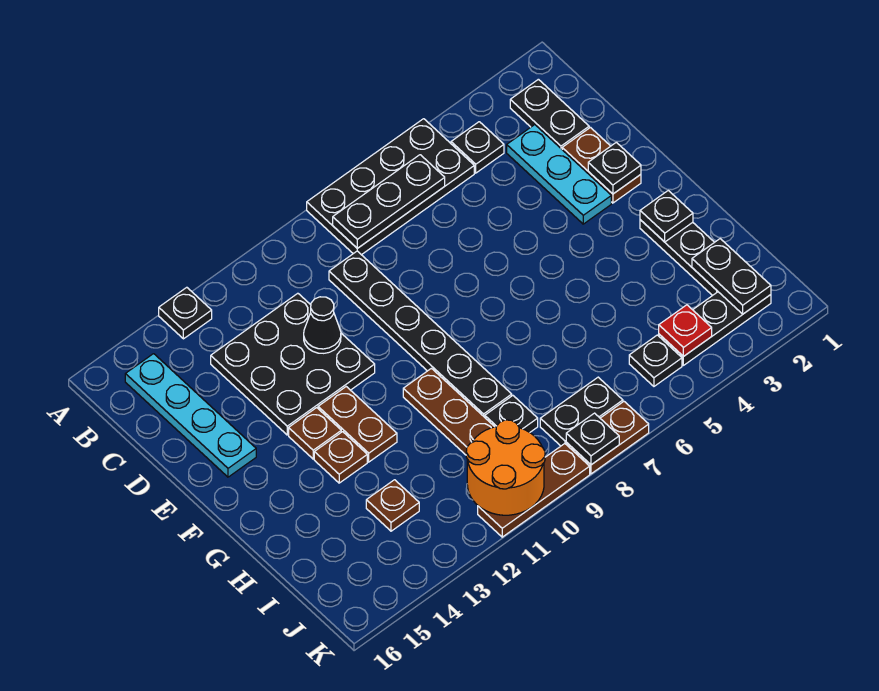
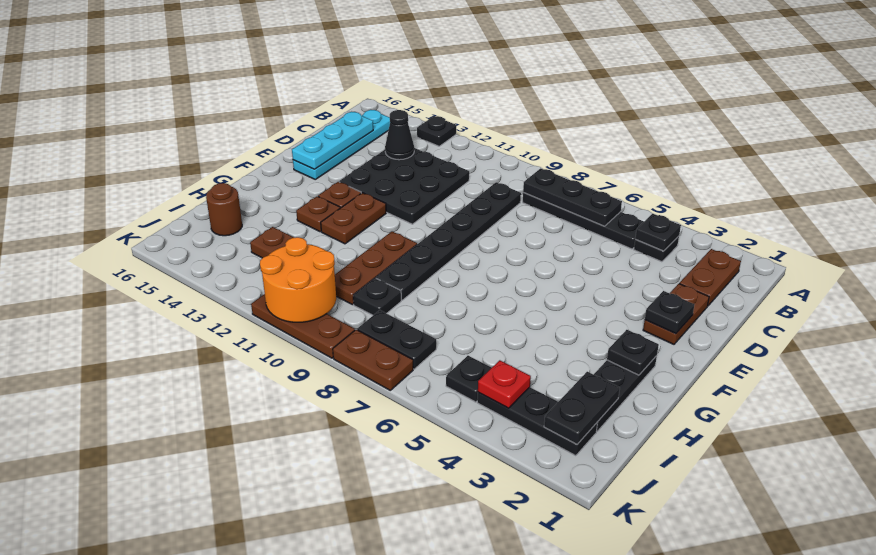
black 2x4 plate [307,119,474,255] -> black 1x4 plate [523,193,644,249]
black 1x2 plate [510,79,589,149] -> brown 1x2 plate [679,249,741,306]
cyan 1x3 plate [507,125,611,224] -> cyan 1x3 plate moved to [292,112,373,169]
black 1x1 cone [304,297,341,353] -> black 1x1 cone moved to [385,110,414,160]
none -> brown 1x1 round brick [206,183,242,236]
black 1x1 plate [566,413,619,465] -> black 1x1 plate moved to [635,214,681,251]

